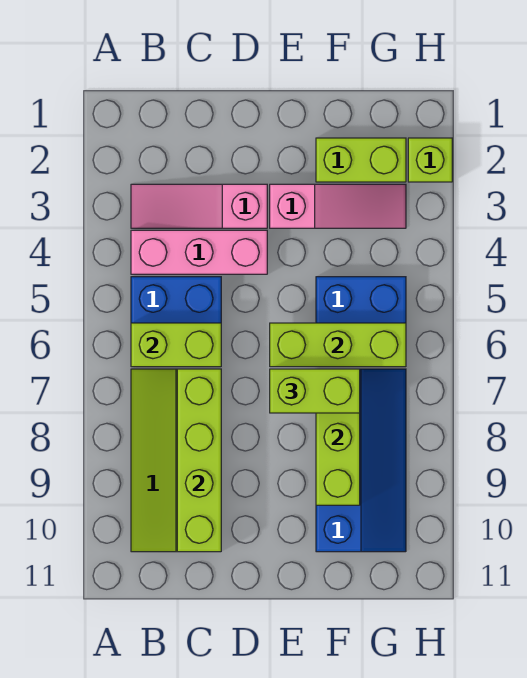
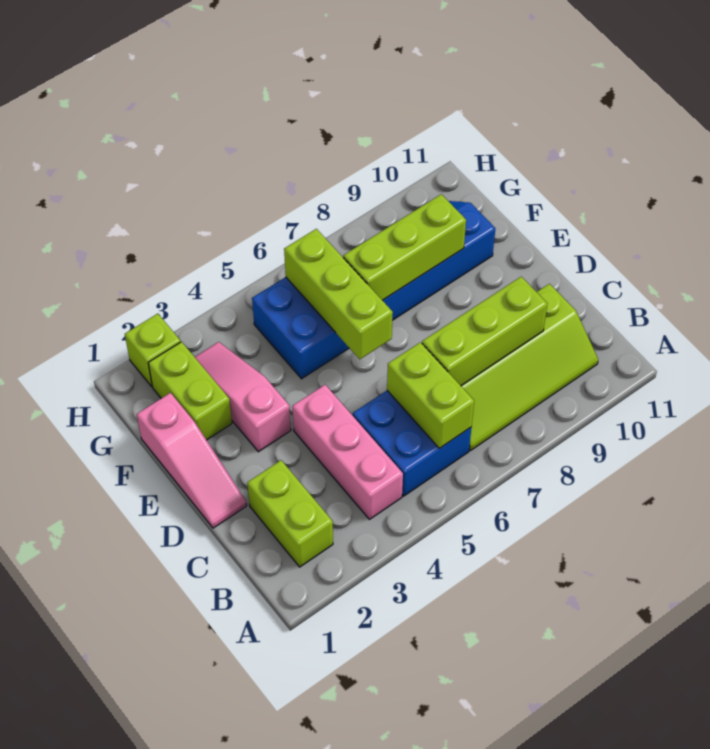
pink 1x3 slope [131,184,267,228] -> pink 1x3 slope moved to [137,393,247,528]
lime 1x4 brick [177,369,221,552] -> lime 1x3 brick [422,277,547,386]
lime 1x2 brick [270,369,360,413] -> lime 1x2 brick moved to [247,460,333,567]

